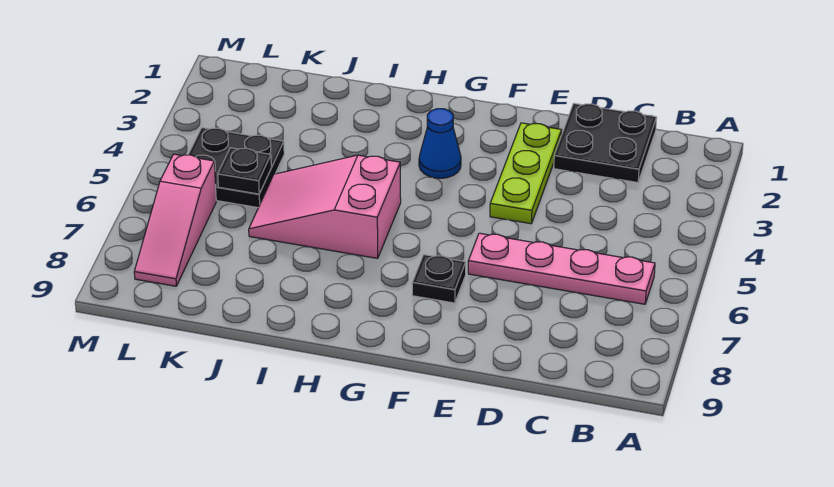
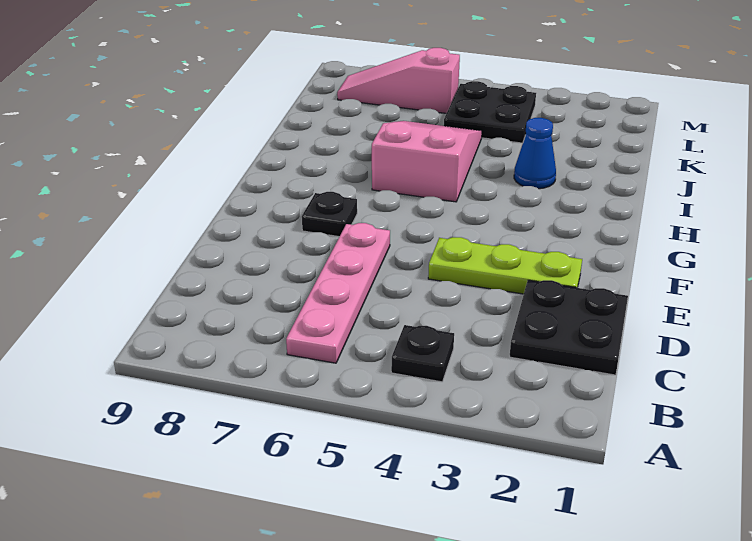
blue 1x1 cone [419,109,461,178] -> blue 1x1 cone moved to [514,118,556,189]
black 1x1 plate [218,148,271,194] -> black 1x1 plate moved to [391,325,454,382]

